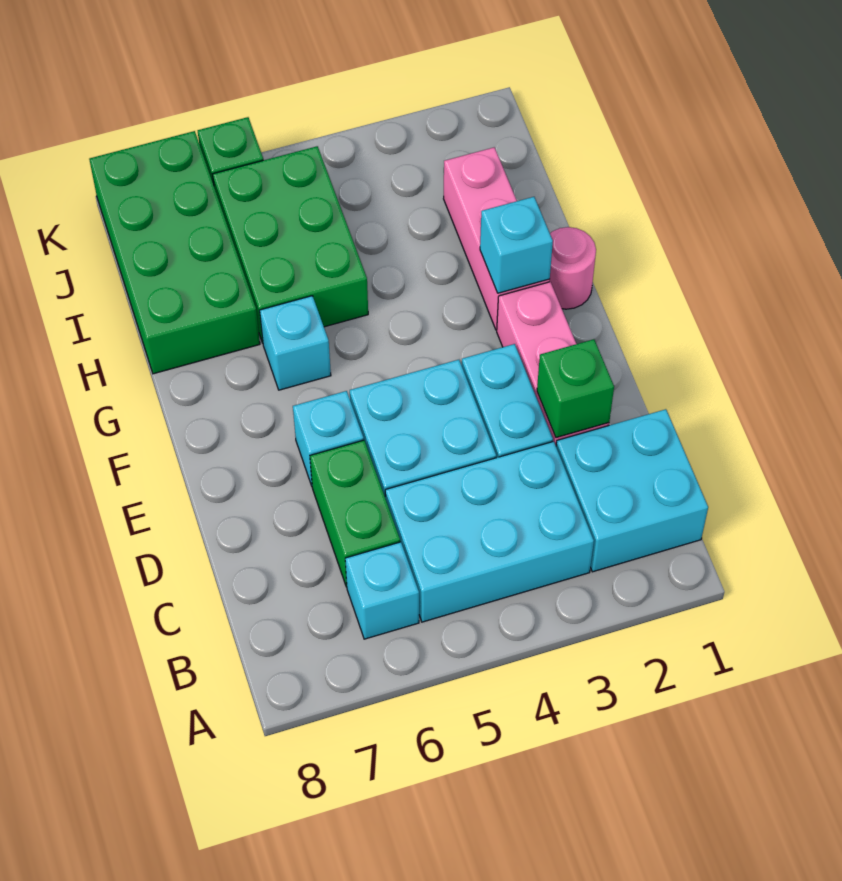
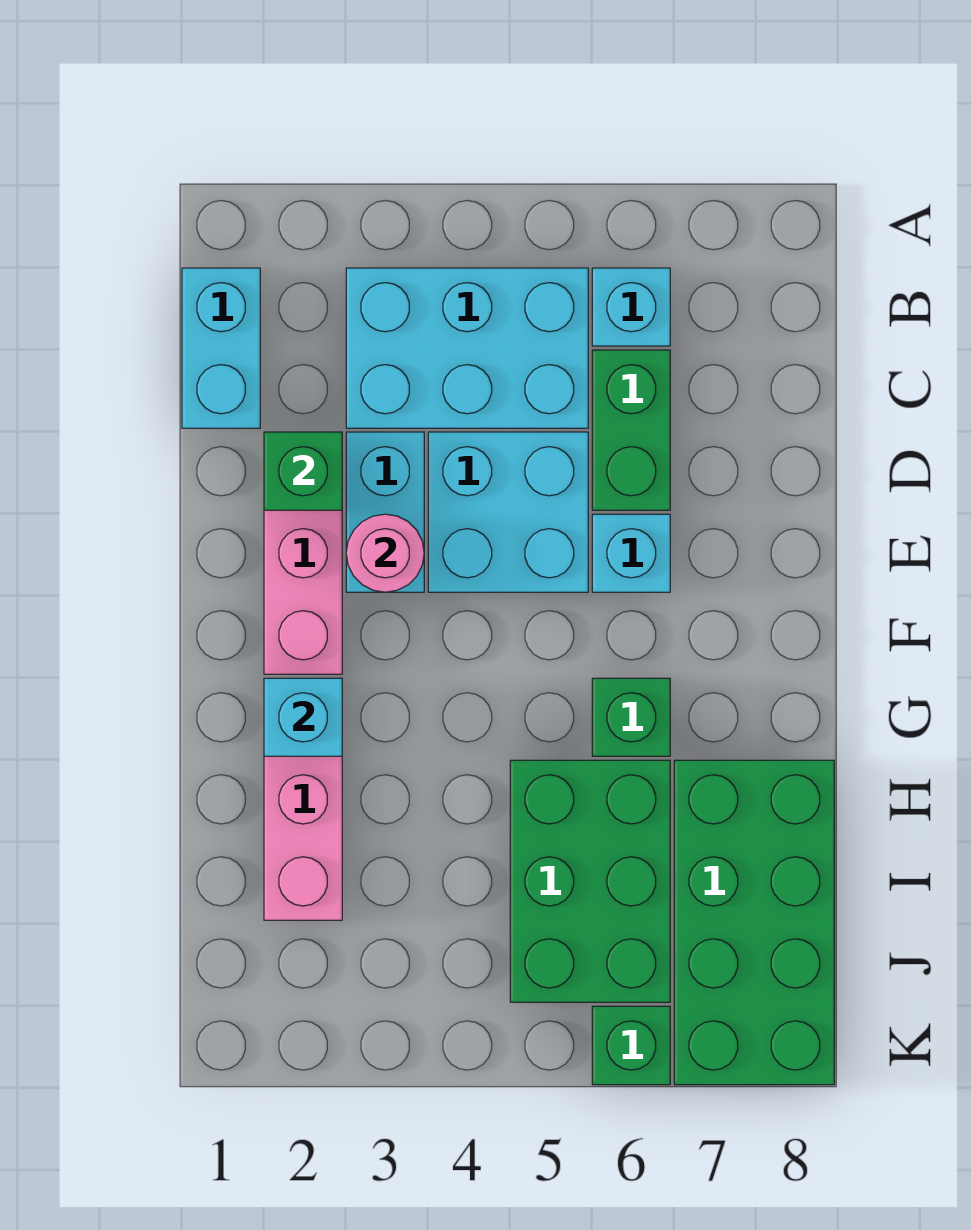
cyan 2x2 brick [556,409,708,572] -> cyan 1x2 brick [182,268,260,428]
pink 1x1 round brick [549,227,596,309] -> pink 1x1 round brick moved to [346,514,424,592]
cyan 1x1 brick [260,296,331,390] -> green 1x1 brick [592,678,670,756]

